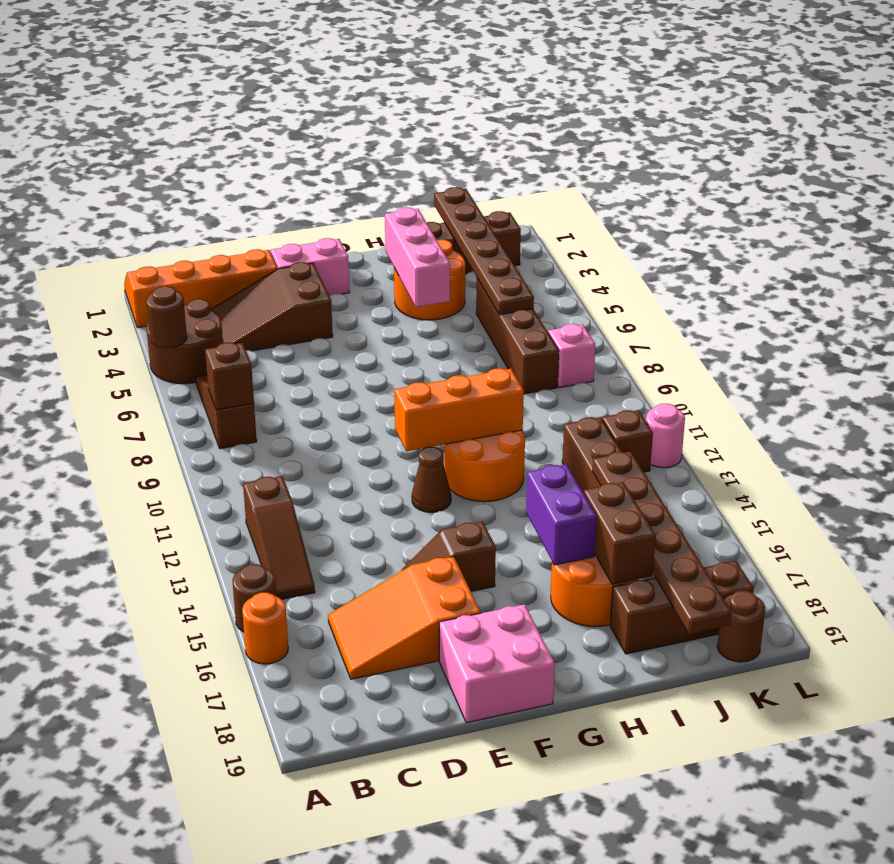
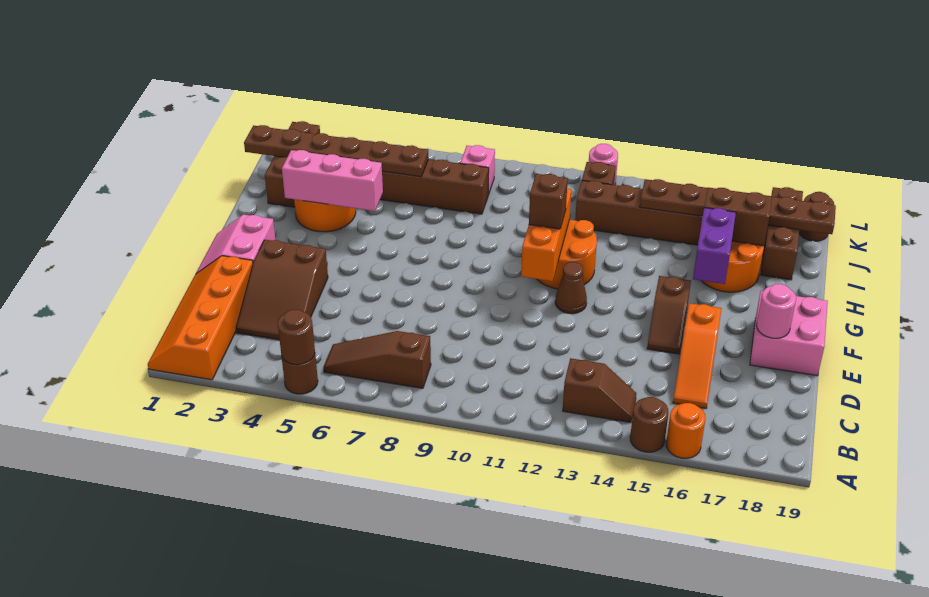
brown 2x2 round brick [146,299,223,384] -> brown 1x1 round brick [281,355,318,394]
brown 1x1 brick [205,343,254,410] -> brown 1x1 brick moved to [529,174,568,229]
brown 1x3 slope [243,476,315,599] -> brown 1x2 slope [563,358,636,423]
orange 2x3 slope [328,557,481,679] -> orange 1x3 slope [673,303,722,408]
none -> pink 1x1 round brick [757,284,796,338]
purple 1x2 brick [526,464,597,565] -> purple 1x2 brick turned to [693,208,736,284]

